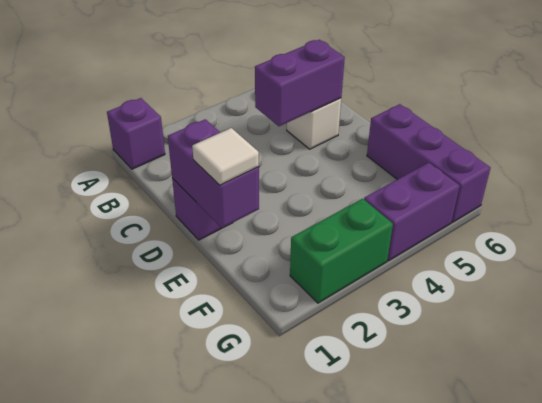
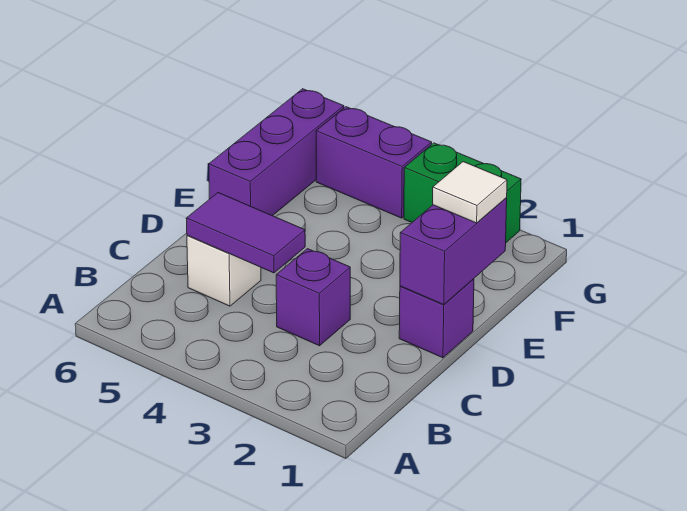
purple 1x1 brick [107,98,165,169] -> purple 1x1 brick moved to [276,249,350,346]
purple 1x2 brick [255,40,345,126] -> purple 1x2 tile [186,193,305,273]

